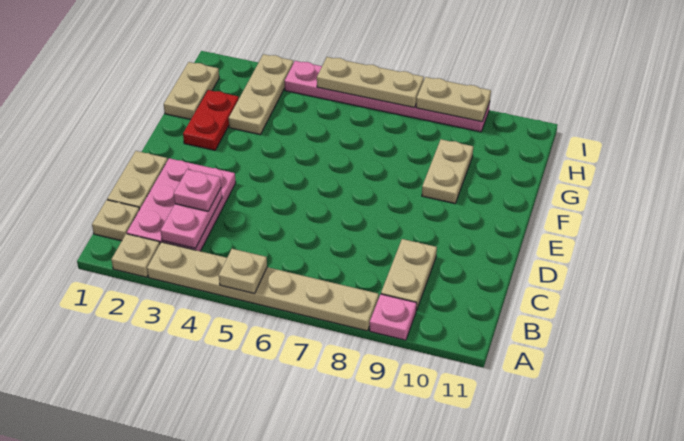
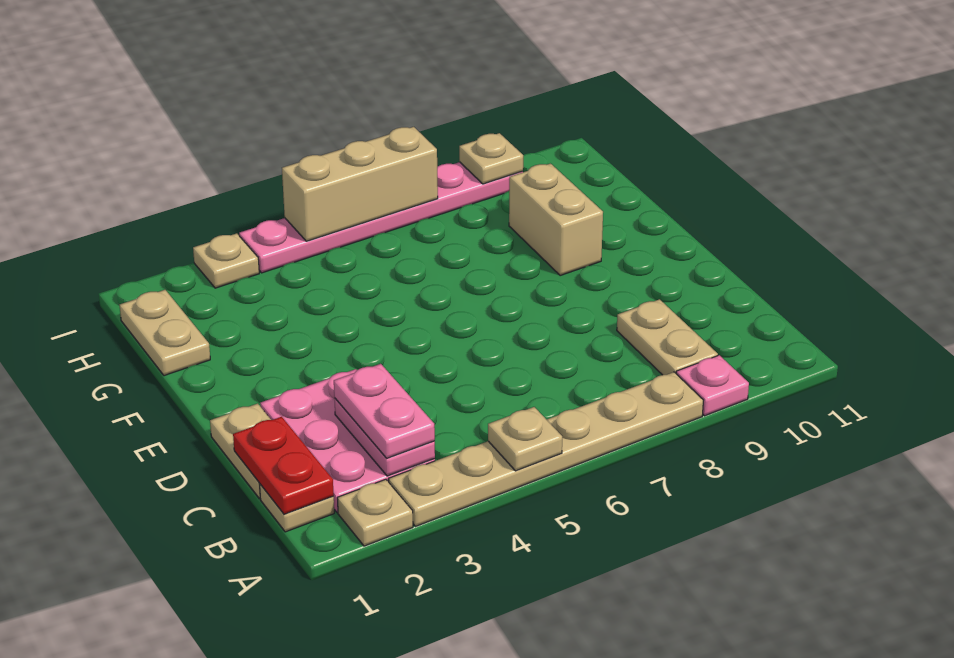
pink 1x1 plate [174,169,221,211] -> pink 1x2 plate [334,364,435,458]
red 1x2 plate [183,90,239,150] -> red 1x2 plate moved to [233,417,334,514]
tan 1x2 plate [422,139,473,203] -> tan 1x2 brick [509,164,603,276]
tan 1x3 plate [229,54,293,134] -> tan 1x1 plate [193,233,259,288]
tan 1x3 plate [317,57,424,107] -> tan 1x3 brick [282,127,438,241]
tan 1x2 plate [416,77,491,122] -> tan 1x1 plate [459,133,523,184]

